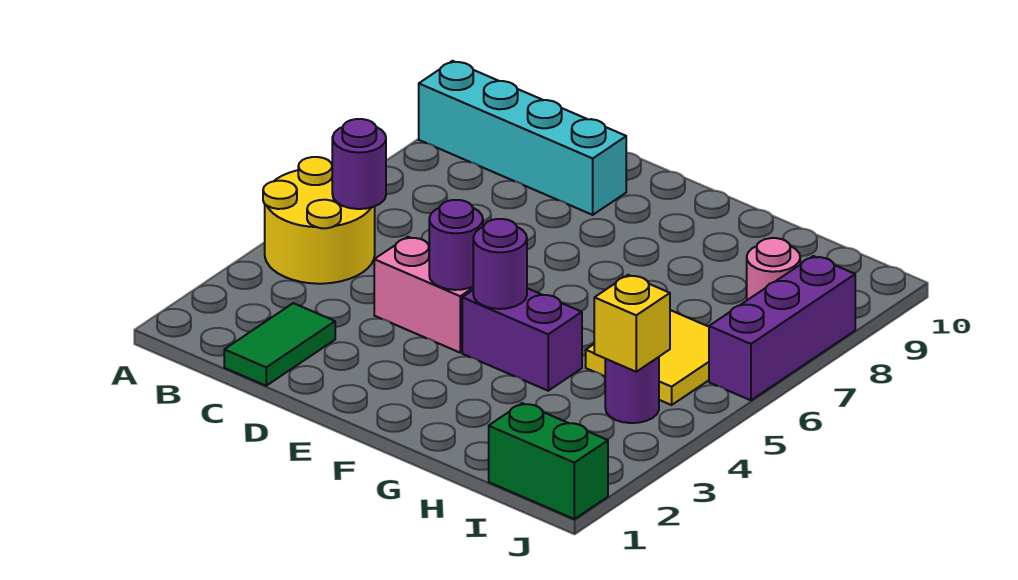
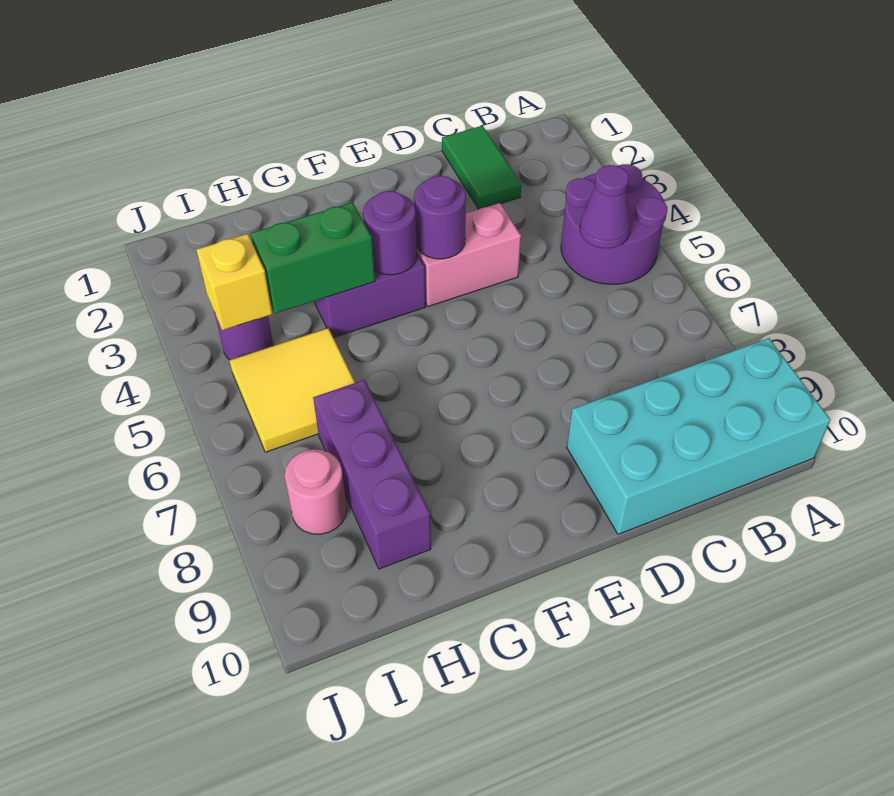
yellow 2x2 round brick [263,157,375,284] -> purple 2x2 round brick [561,164,667,284]
cyan 1x4 brick [419,61,626,215] -> cyan 2x4 brick [567,338,830,534]
purple 1x1 round brick [332,119,386,209] -> purple 1x1 cone [580,165,631,248]
green 1x2 brick [489,403,608,519] -> green 1x2 brick moved to [251,202,375,313]
purple 1x3 brick [709,256,855,400] -> purple 1x3 brick moved to [313,380,431,569]

